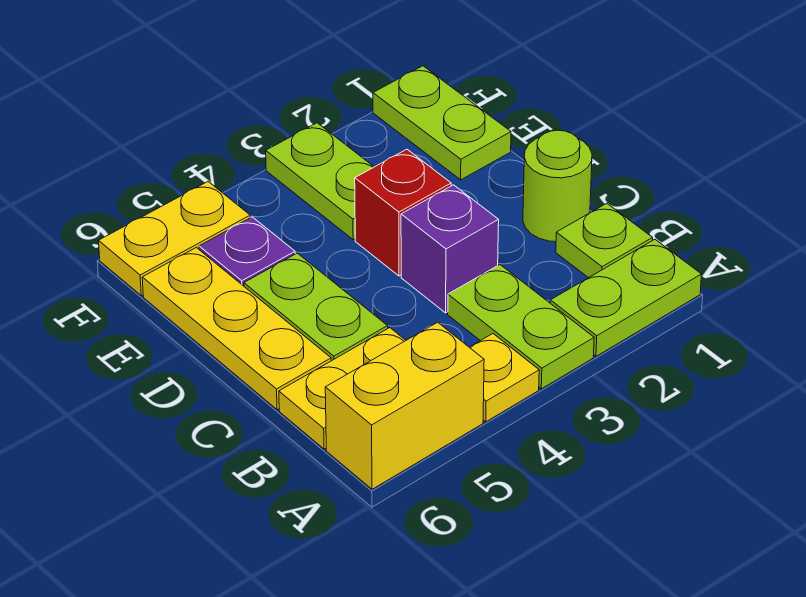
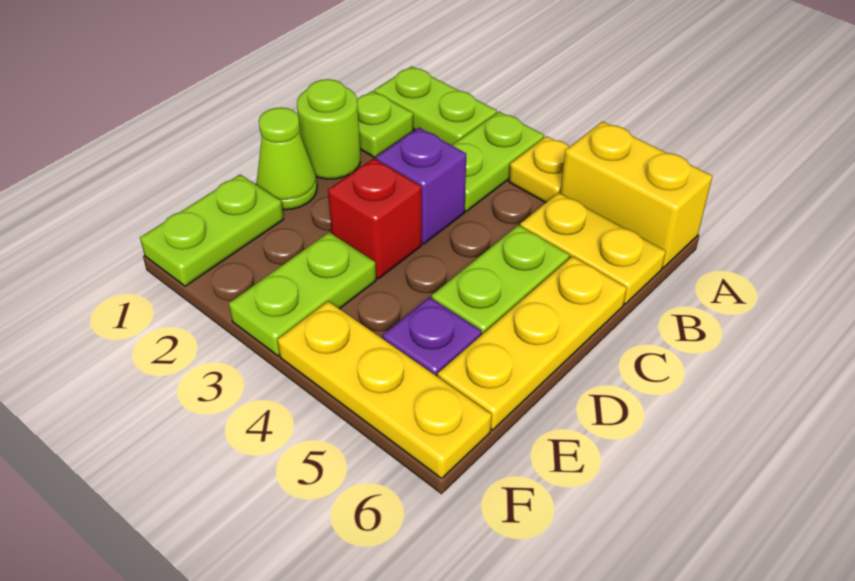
none -> lime 1x1 cone [256,108,317,210]
yellow 1x2 plate [99,182,250,296] -> yellow 1x3 plate [278,301,492,479]

